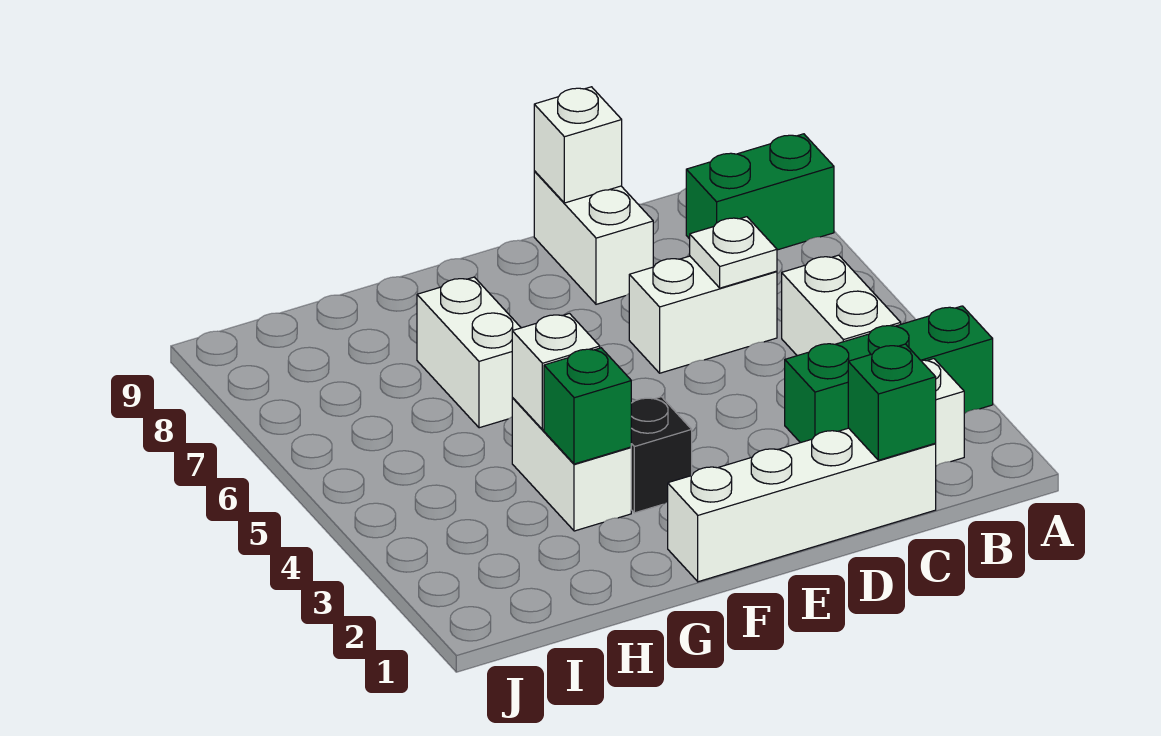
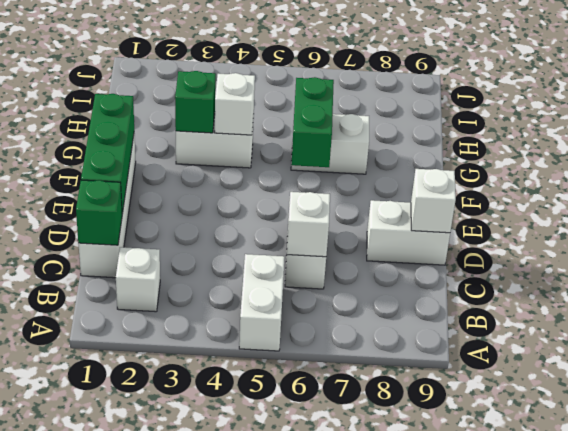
green 1x3 brick [785,306,993,443] -> green 1x3 brick moved to [81,94,134,214]
green 1x2 brick [686,134,834,250] -> green 1x2 brick moved to [291,77,334,167]
white 1x2 brick [782,255,901,356] -> white 1x2 brick turned to [239,254,285,351]
white 1x1 plate [690,217,777,288] -> white 1x1 brick [287,192,330,257]
black 1x1 brick [631,397,692,513] -> none

